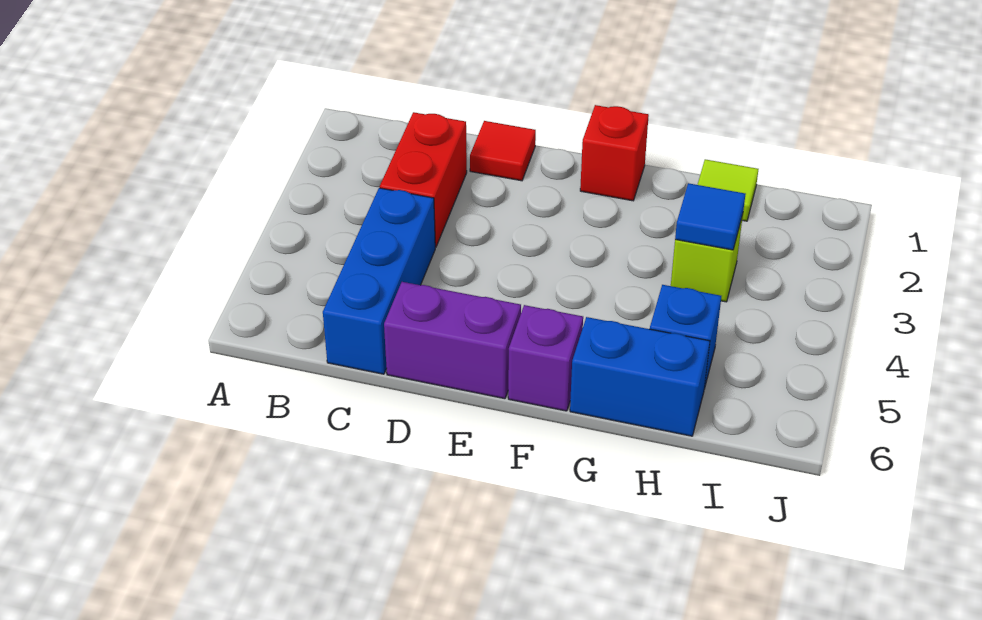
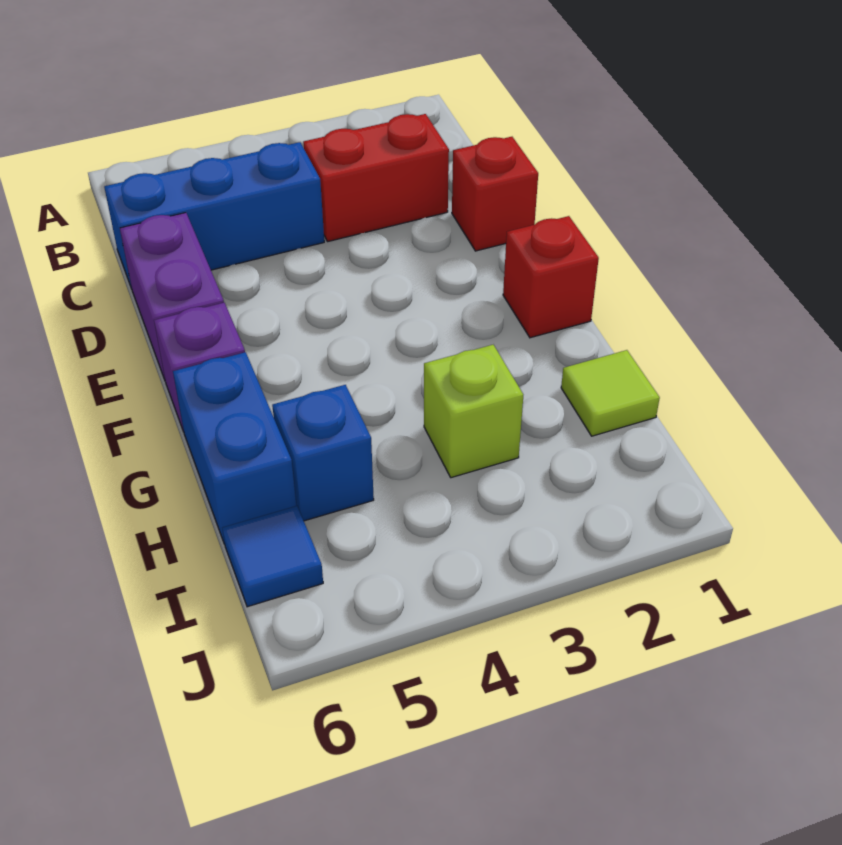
red 1x1 tile [470,121,536,181] -> red 1x1 brick [452,137,538,251]
blue 1x1 tile [675,183,745,250] -> blue 1x1 tile moved to [222,506,323,607]

